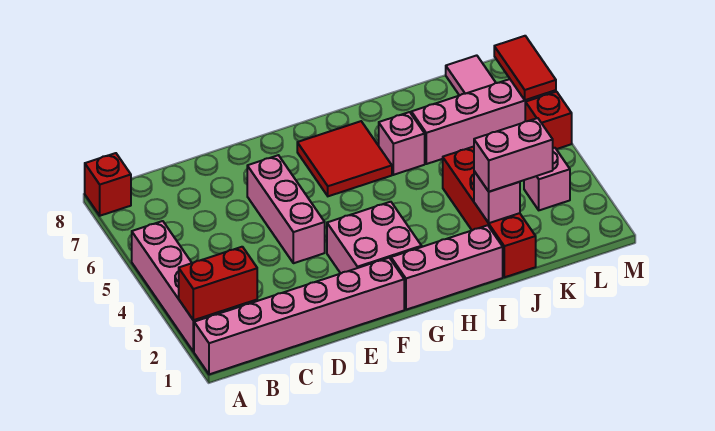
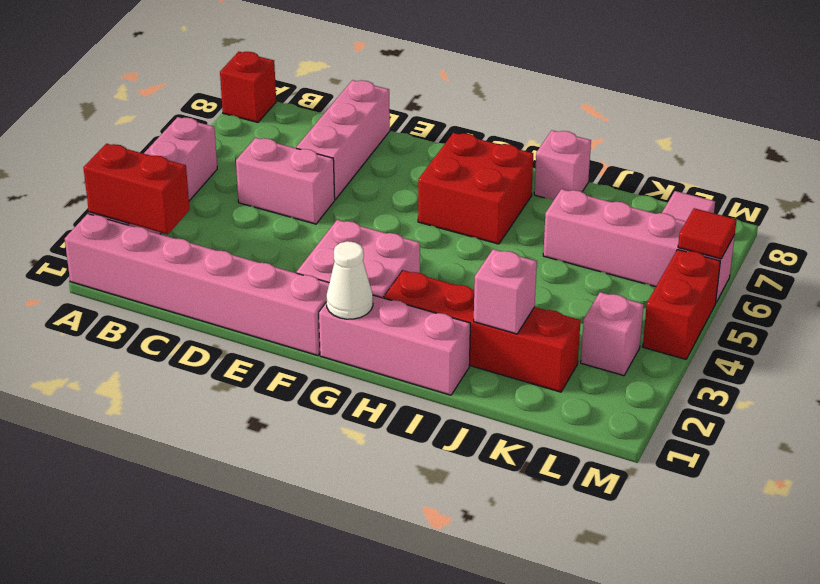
pink 1x3 brick [247,155,325,263] -> pink 1x3 brick moved to [296,80,390,200]
none -> white 1x1 cone [326,241,373,319]
red 2x2 tile [297,121,392,196] -> red 2x2 brick [418,133,533,244]
pink 1x1 brick [379,112,425,175] -> pink 1x1 brick moved to [534,130,591,200]
red 1x4 brick [443,147,536,277] -> red 1x4 brick turned to [384,270,581,392]
pink 1x2 brick [474,118,553,192] -> pink 1x2 brick moved to [236,138,335,224]
red 1x1 brick [525,92,572,149] -> red 1x2 brick [643,250,720,359]
red 1x2 tile [494,36,556,100] -> red 1x1 tile [678,208,737,259]

